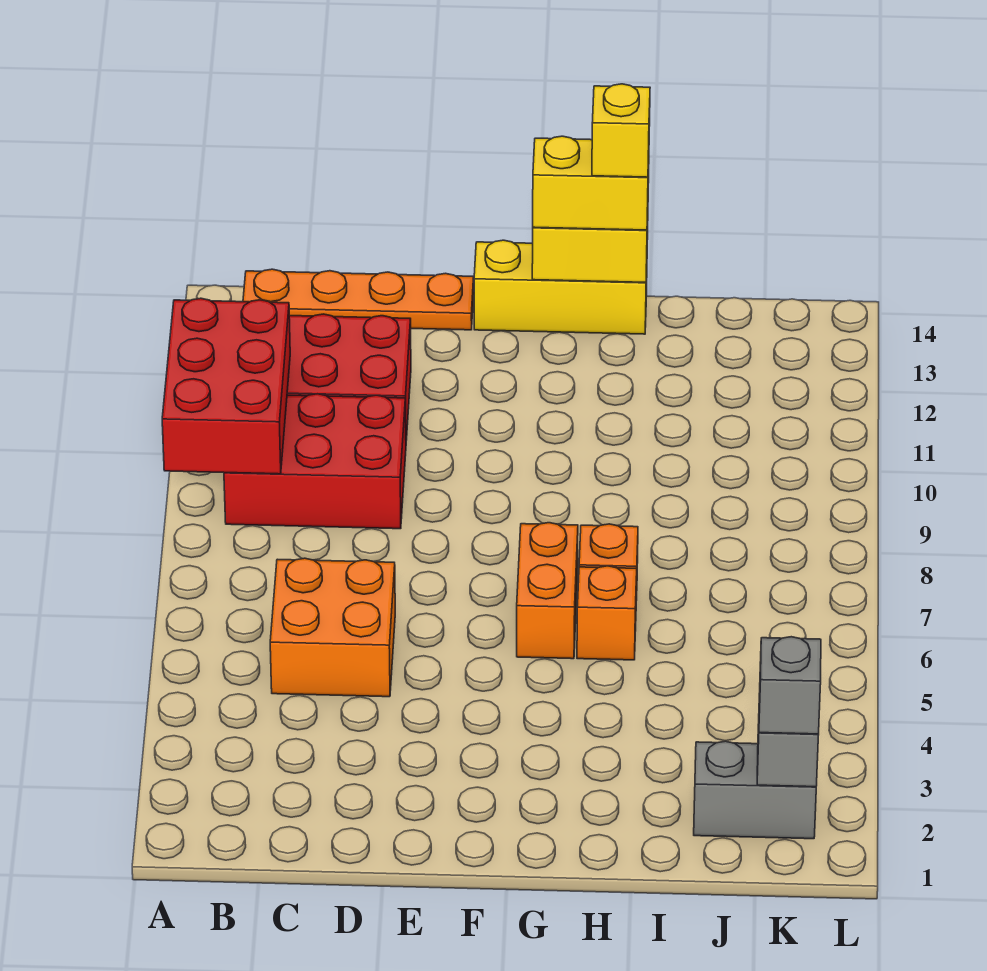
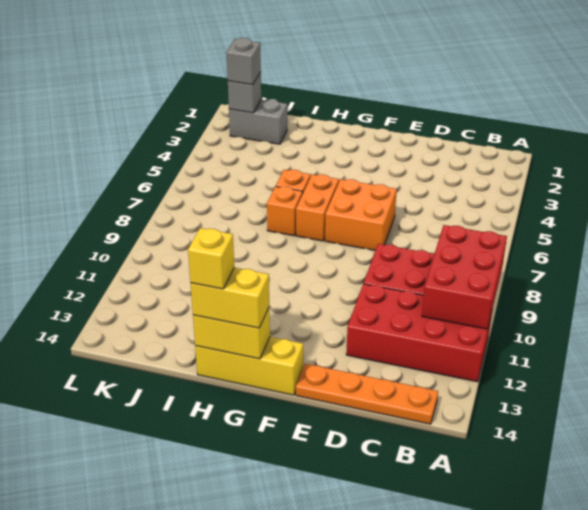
orange 2x2 brick [270,558,395,697] -> orange 2x2 brick moved to [325,179,397,250]

